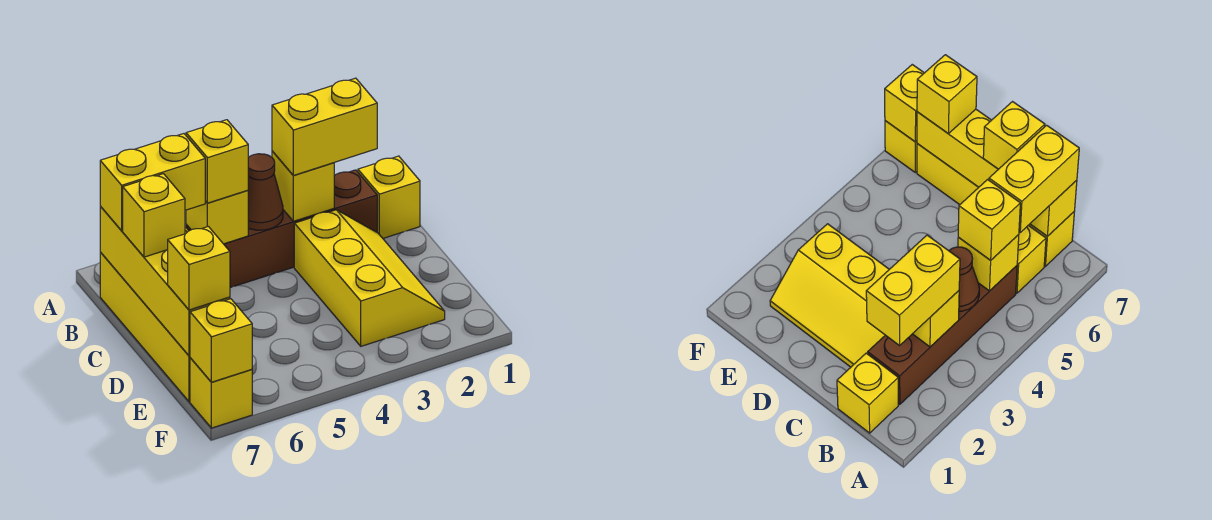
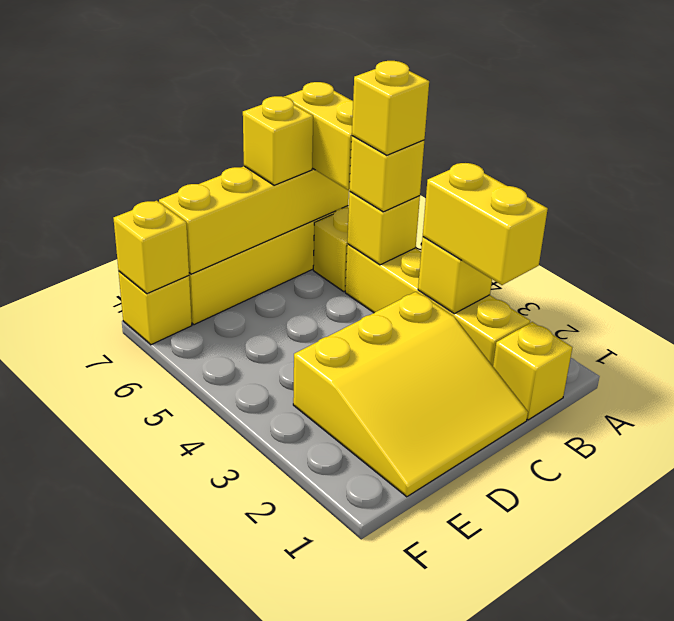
brown 1x4 brick [186,170,377,288] -> yellow 1x4 brick [345,244,530,366]
brown 1x1 cone [248,154,283,230] -> none
yellow 2x3 slope [294,210,445,346] -> yellow 3x3 slope [293,292,528,497]
yellow 1x1 brick [168,226,230,310] -> yellow 1x1 brick moved to [352,61,429,155]

